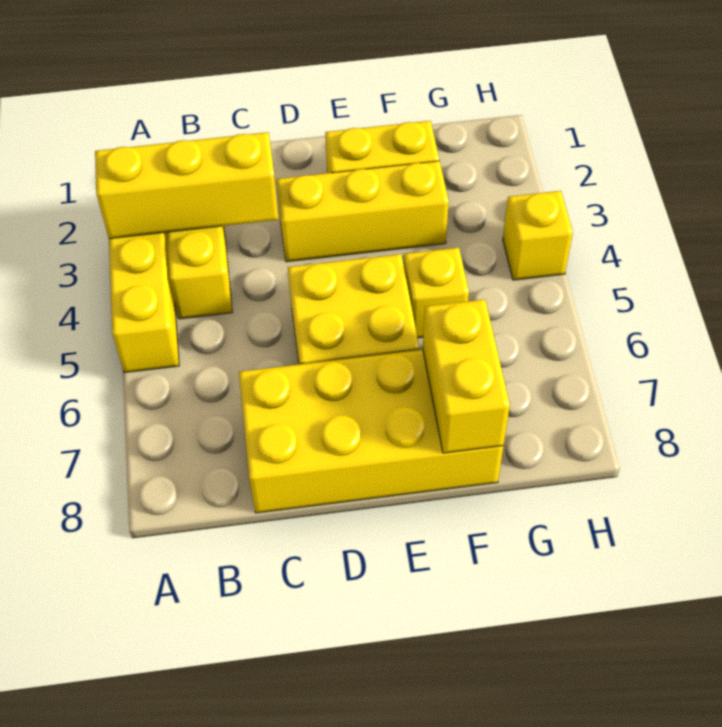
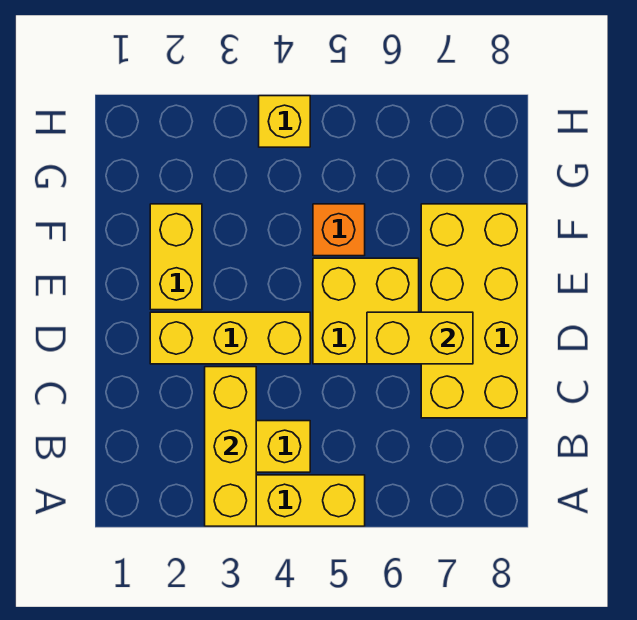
yellow 1x3 brick [276,161,449,262] -> yellow 1x3 brick turned to [150,312,310,364]
yellow 1x1 brick [404,248,469,338] -> orange 1x1 brick [313,204,365,256]
yellow 1x2 brick [423,299,510,453] -> yellow 1x2 brick moved to [367,312,473,364]

